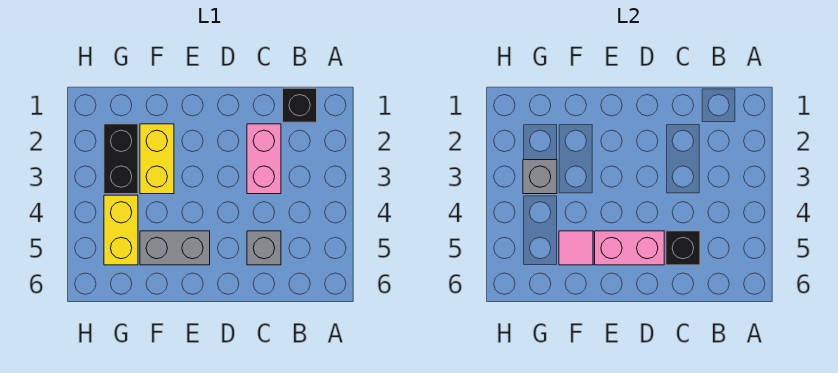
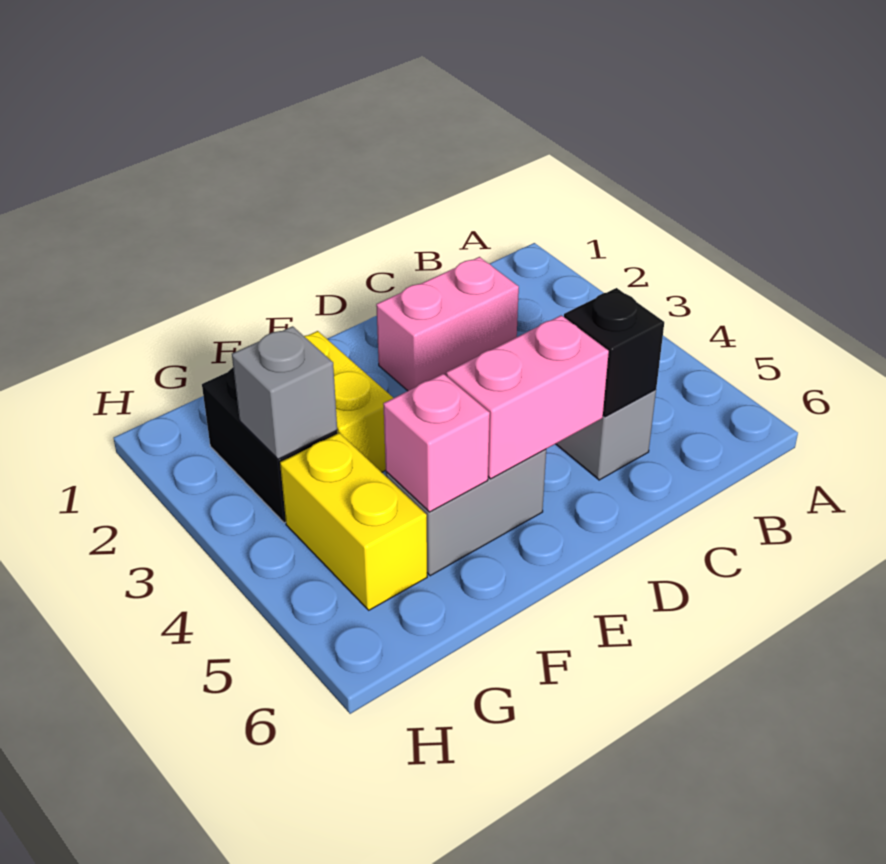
black 1x1 brick [283,88,317,122] -> none
pink 1x2 brick [247,124,281,194] -> pink 1x2 brick turned to [376,257,519,391]
pink 1x1 tile [559,231,593,265] -> pink 1x1 brick [383,374,490,512]

